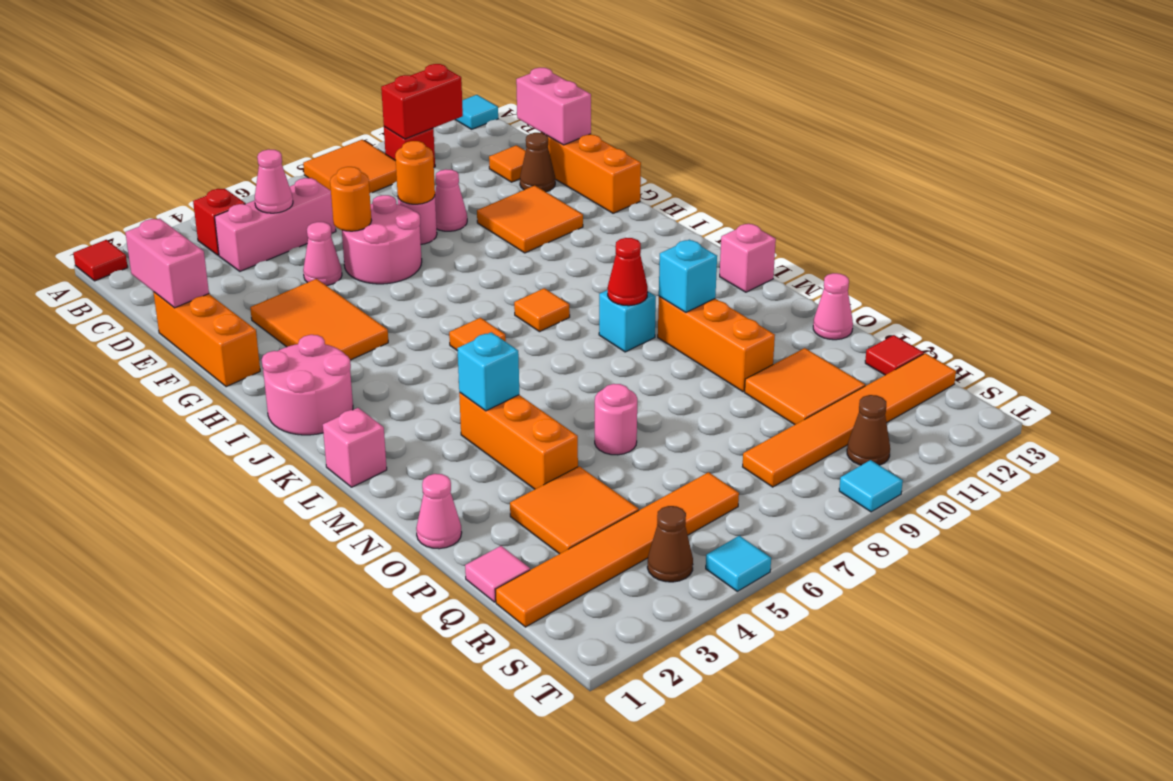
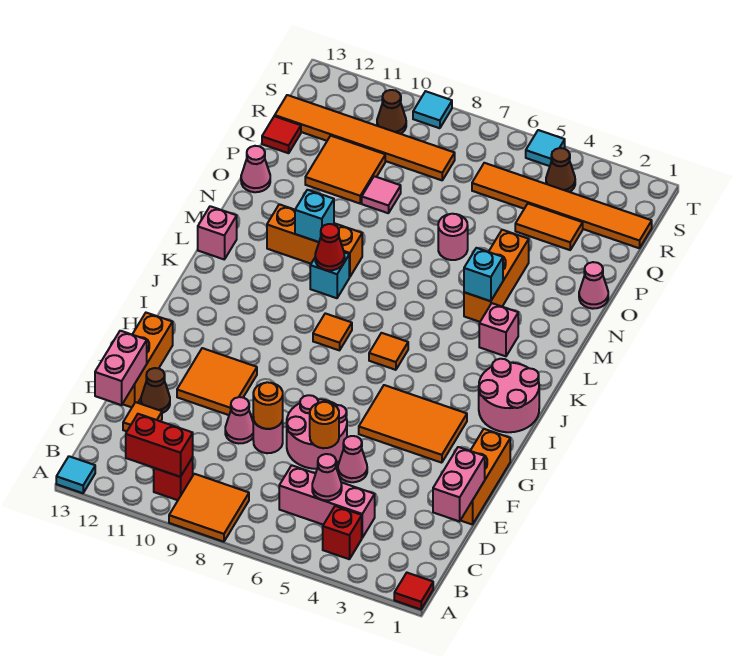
orange 2x3 tile [250,279,388,360] -> orange 2x3 tile turned to [359,385,467,463]
pink 1x1 brick [323,408,387,487] -> pink 1x1 brick moved to [479,303,518,356]
orange 1x3 brick [658,296,775,392] -> orange 1x3 brick turned to [267,204,362,277]
orange 2x2 tile [510,466,639,554] -> orange 1x2 tile [515,204,583,250]
pink 1x1 tile [465,546,530,602] -> pink 1x1 tile moved to [362,176,401,213]

